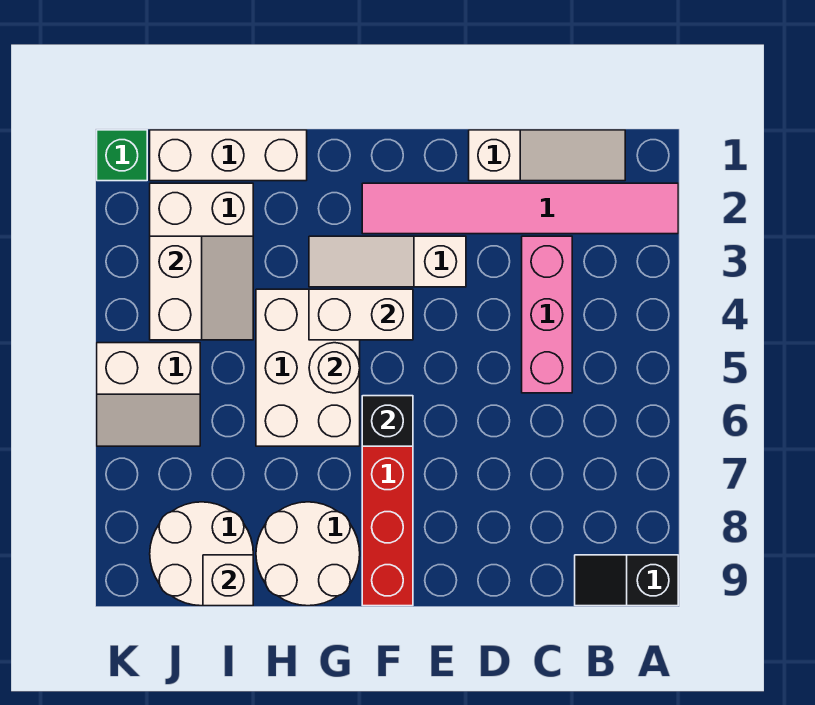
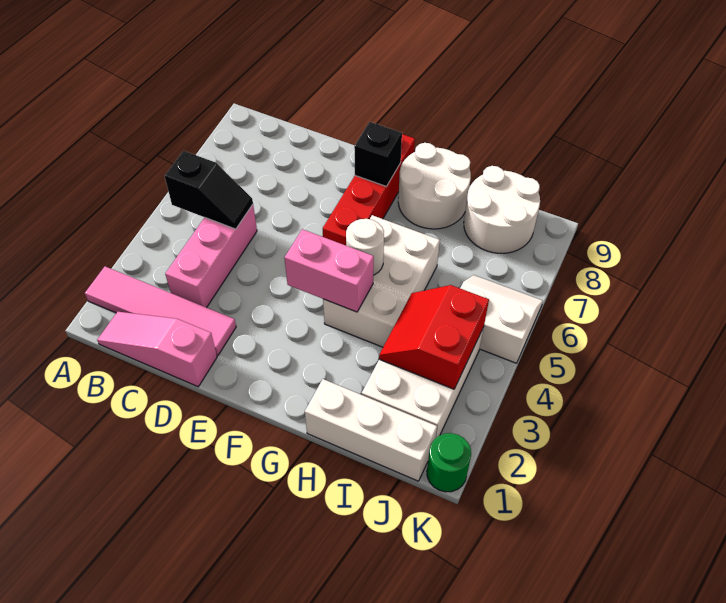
pink 1x6 tile [362,183,678,234] -> pink 1x4 tile [85,266,236,355]
black 1x2 slope [575,555,678,606] -> black 1x2 slope moved to [165,151,253,229]
white 1x3 slope [469,130,625,181] -> pink 1x3 slope [97,312,217,387]
white 1x3 slope [309,236,466,287] -> none
white 1x2 brick [309,289,413,340] -> pink 1x2 brick [285,229,374,312]
black 1x1 brick [362,396,413,446] -> black 1x1 brick moved to [354,122,402,187]
white 2x2 slope [150,236,253,340] -> red 2x2 slope [379,285,489,389]
white 1x1 brick [203,555,253,606] -> none
green 1x1 brick [97,130,147,181] -> green 1x1 round brick [427,433,471,492]

